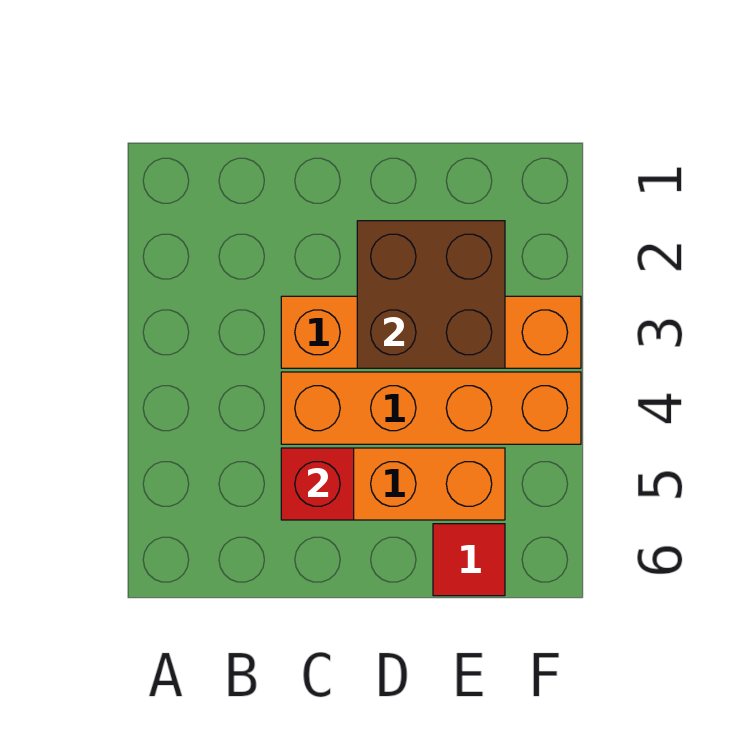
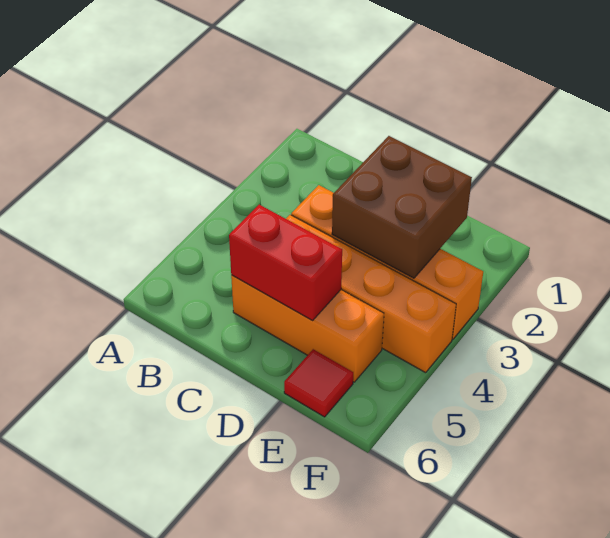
red 1x1 brick [281,448,354,520] -> red 1x2 brick [229,205,342,320]

